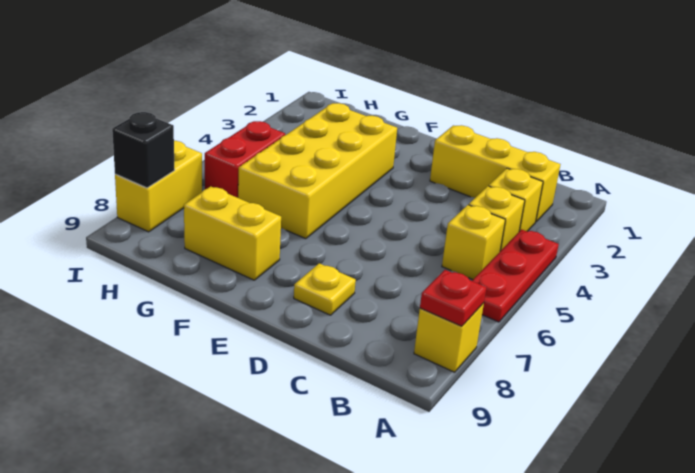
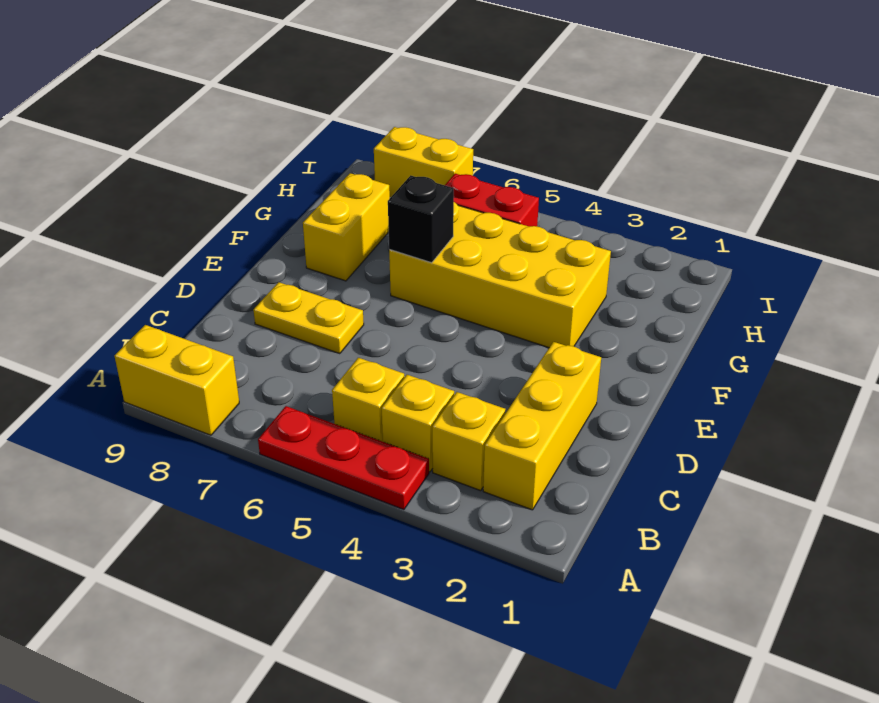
yellow 1x1 brick [414,303,484,372] -> yellow 1x2 brick [115,325,239,435]
red 1x1 plate [420,270,487,326] -> none
yellow 1x1 plate [294,263,356,315] -> yellow 1x2 plate [253,282,364,354]
black 1x1 brick [112,112,175,188] -> black 1x1 brick moved to [388,175,454,263]

